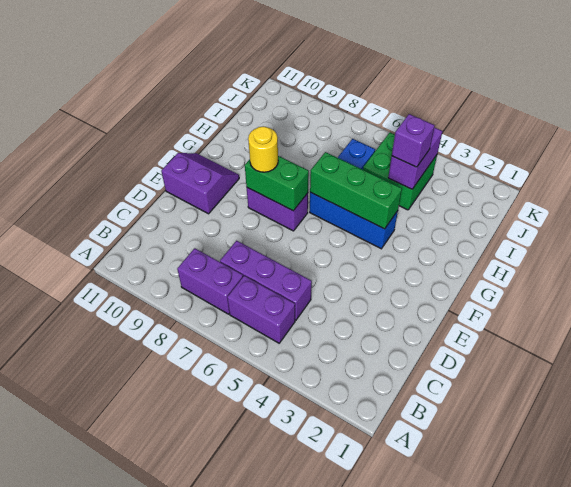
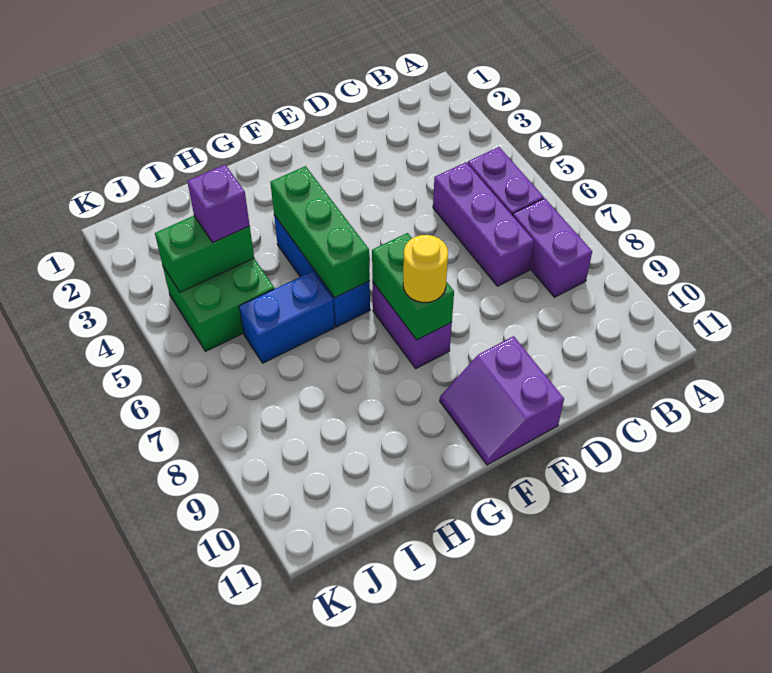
purple 1x2 brick [388,127,442,189] -> green 1x2 brick [155,216,254,292]

